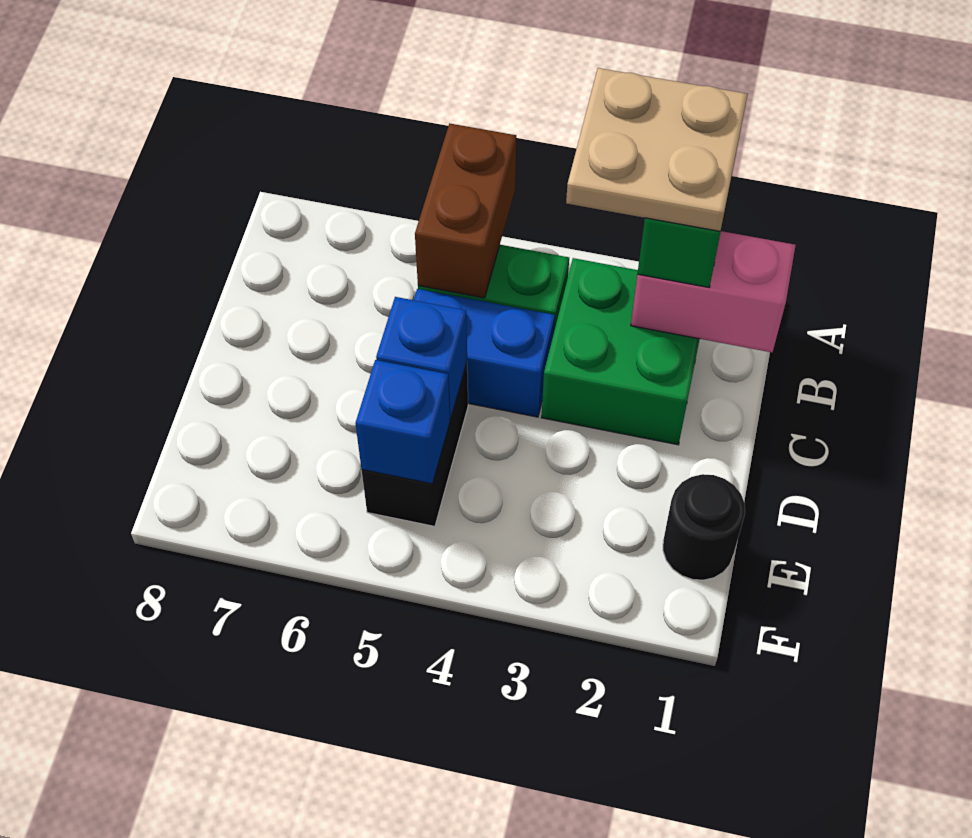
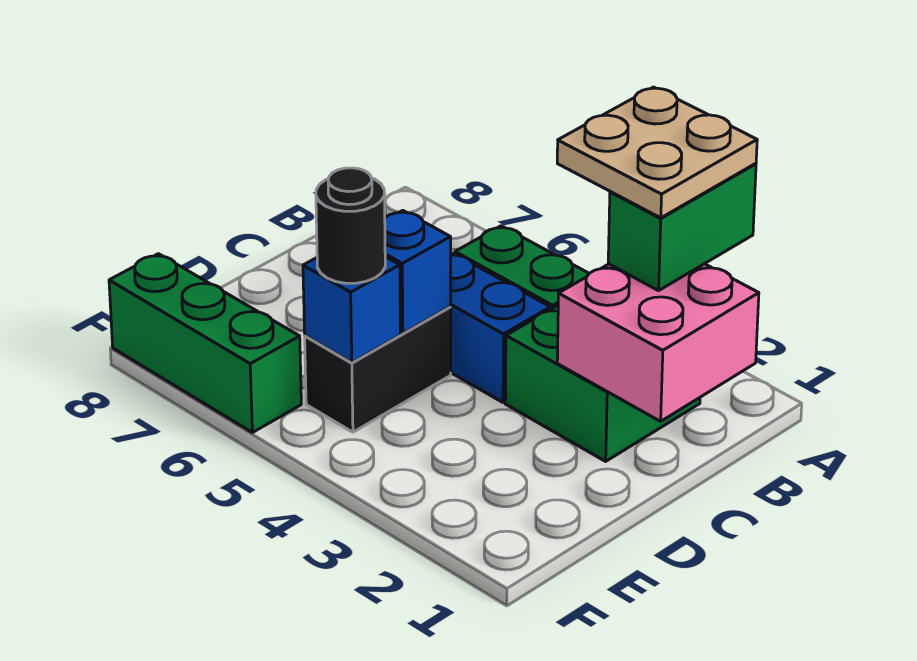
brown 1x2 brick [415,124,516,298] -> none
pink 1x2 brick [631,231,796,352] -> pink 2x2 brick [557,264,759,421]
black 1x1 round brick [663,474,745,580] -> black 1x1 round brick moved to [316,168,385,283]
none -> green 1x3 brick [109,254,301,433]

